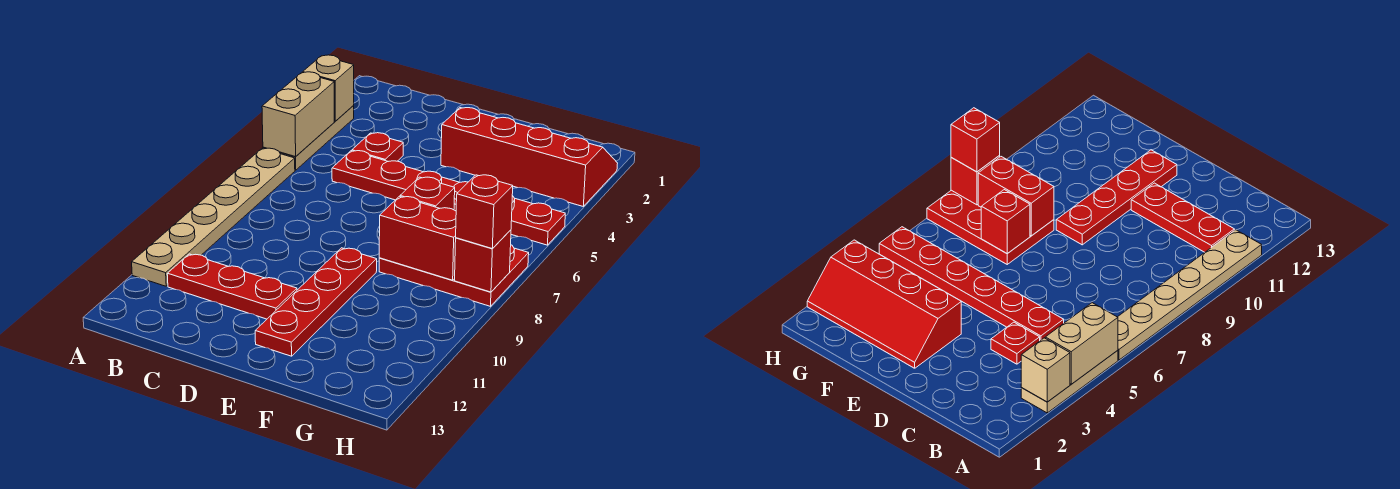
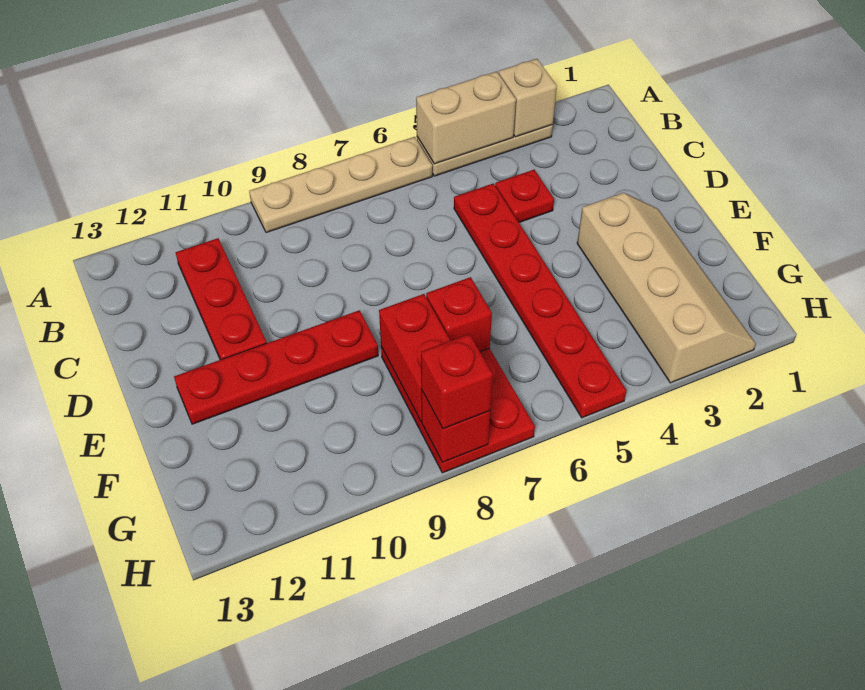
tan 1x6 plate [132,148,295,286] -> tan 1x4 plate [249,137,432,233]
red 2x4 slope [441,108,618,206] -> tan 2x4 slope [577,193,756,383]

